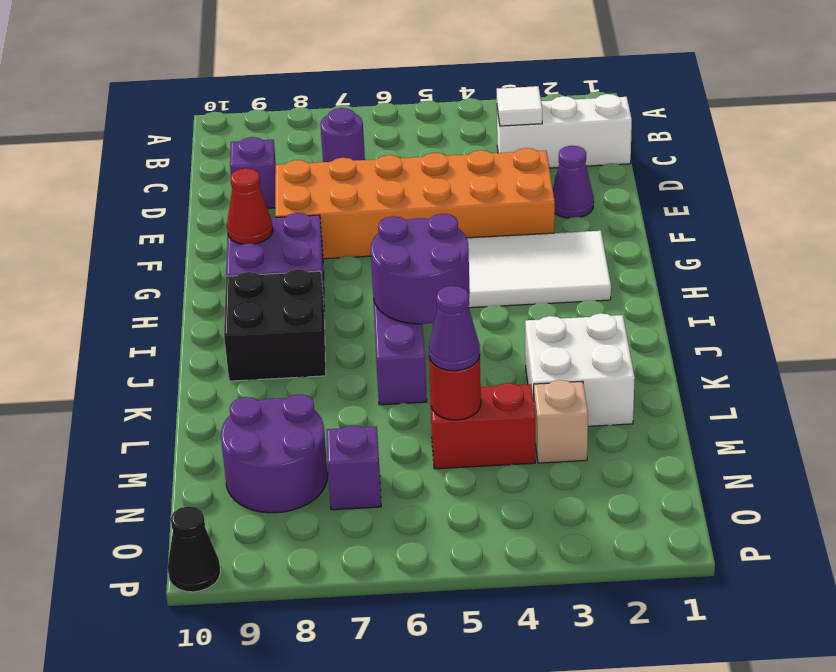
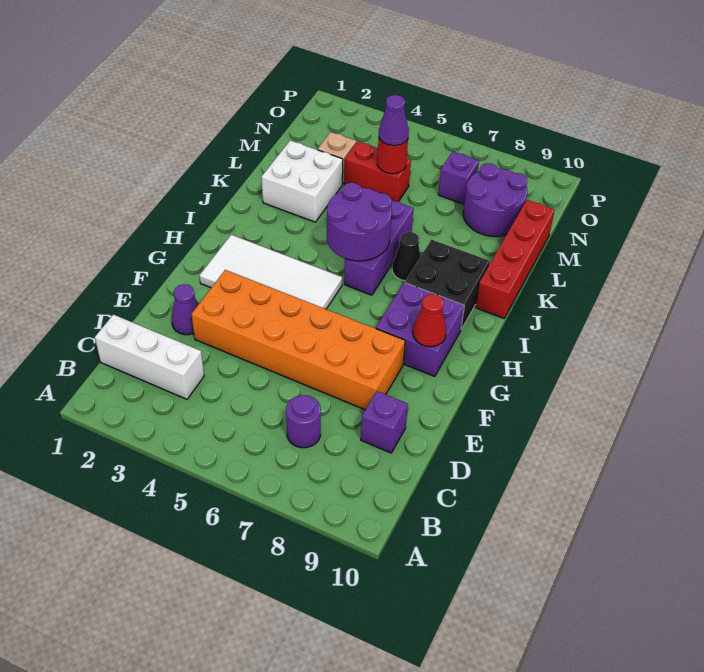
white 1x1 tile [497,86,542,126] -> none
none -> red 1x4 brick [476,200,555,318]
black 1x1 cone [168,506,221,592] -> black 1x1 cone moved to [392,232,421,281]

